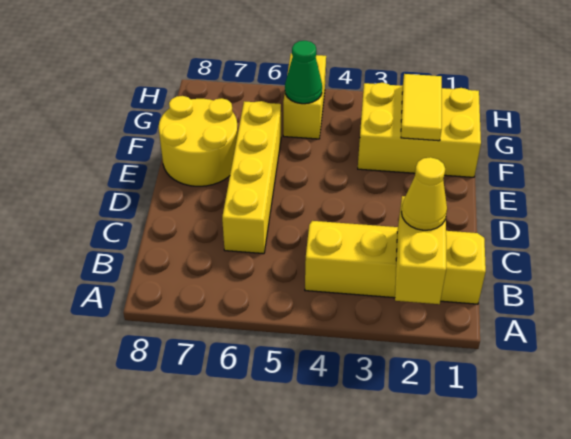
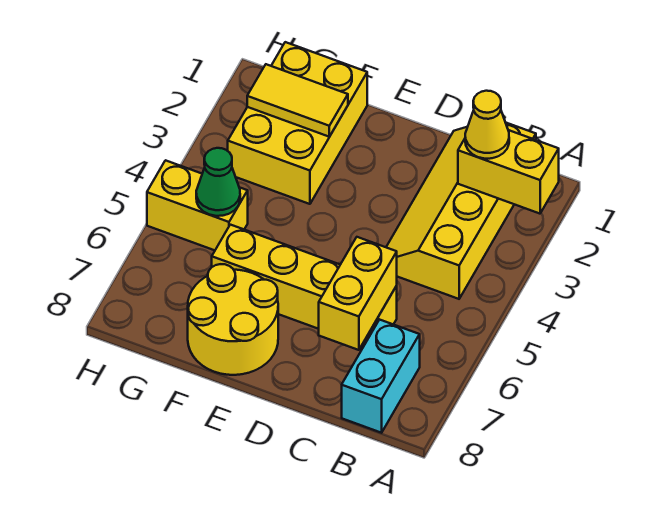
none -> cyan 1x2 brick [342,320,420,433]
none -> yellow 1x2 brick [319,237,397,350]

